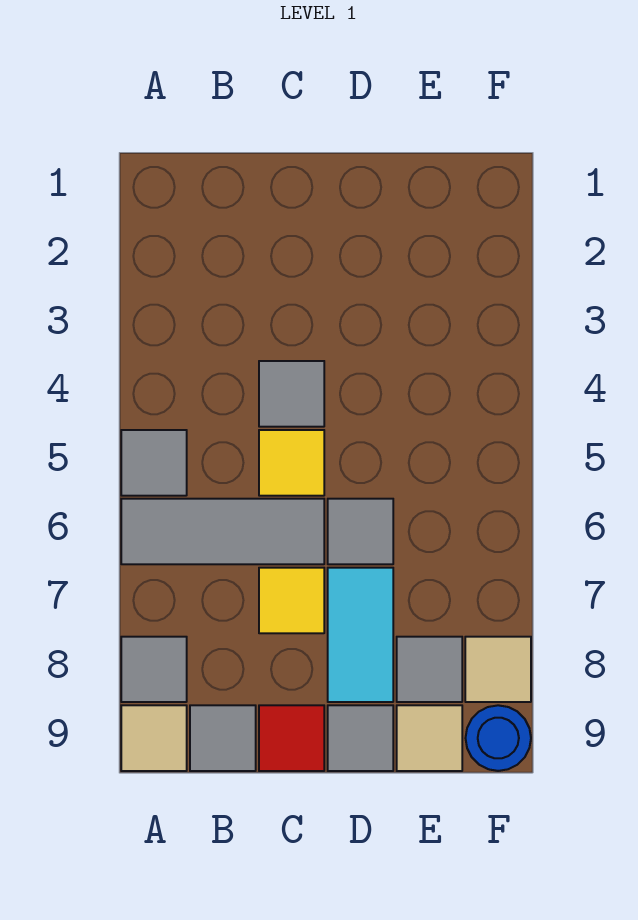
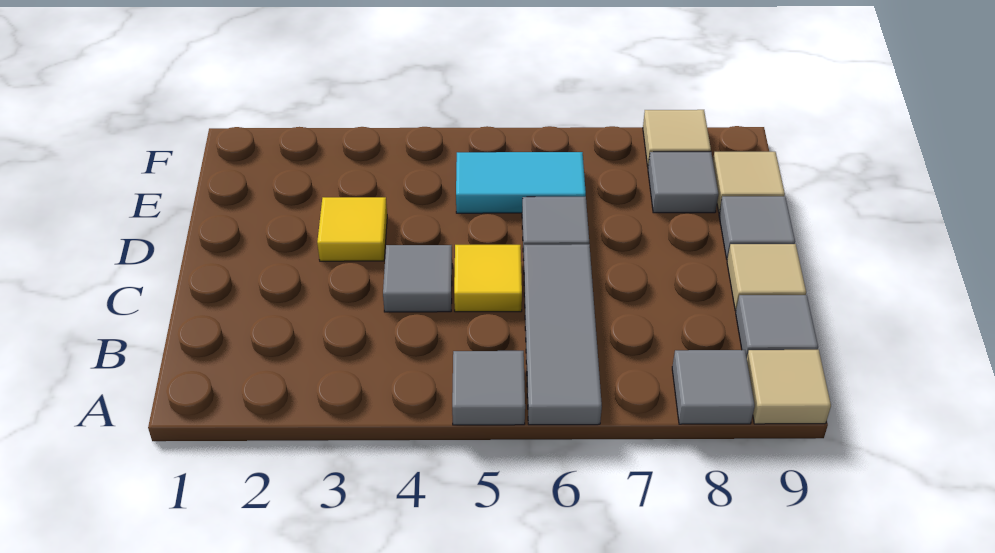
yellow 1x1 tile [259,568,324,633] -> yellow 1x1 tile moved to [317,197,387,261]
red 1x1 tile [259,705,324,771] -> tan 1x1 tile [727,244,806,311]
cyan 1x2 tile [328,568,393,702] -> cyan 1x2 tile moved to [456,152,586,213]
blue 1x1 round brick [466,705,531,771] -> none

